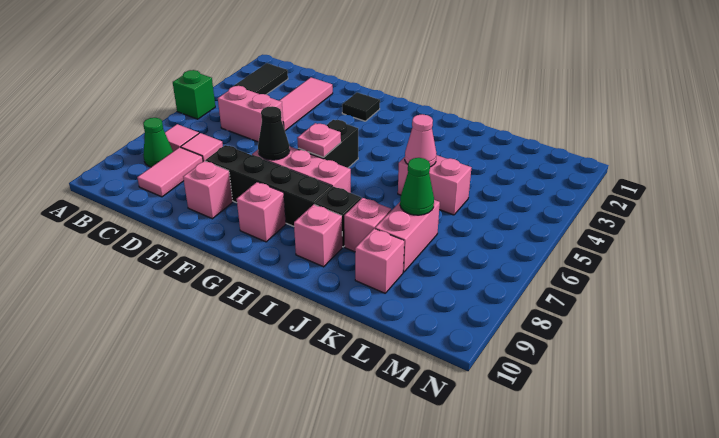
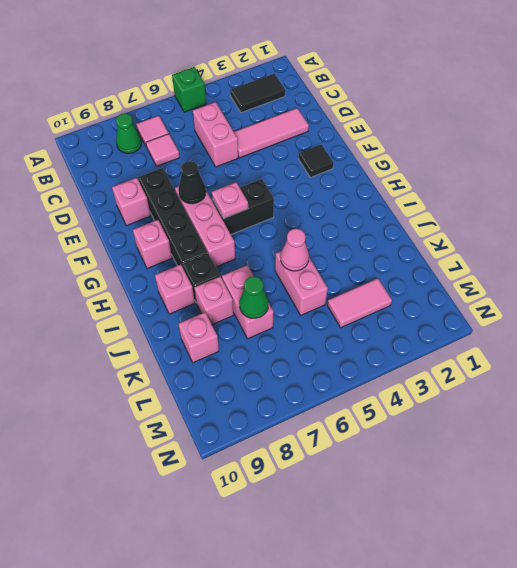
pink 1x2 tile [137,147,203,197] -> pink 1x2 tile moved to [327,278,392,328]
pink 1x2 brick [375,200,440,272] -> pink 1x2 brick turned to [222,265,274,339]

